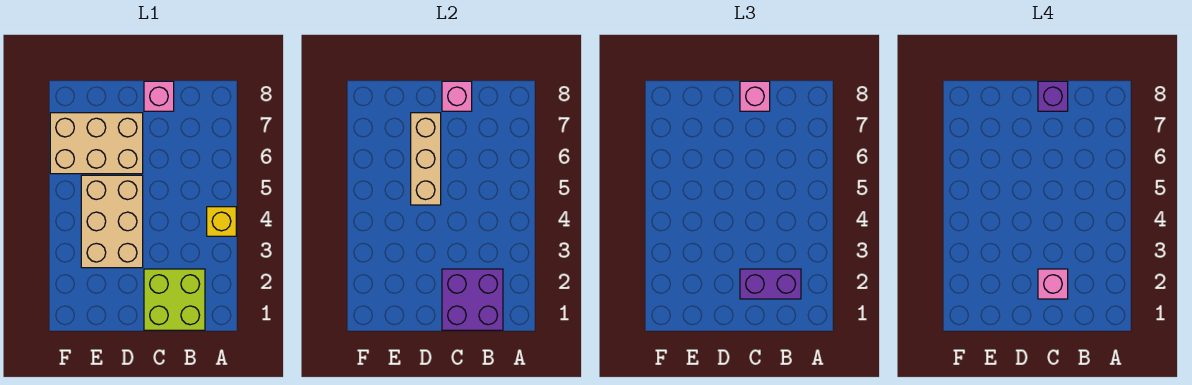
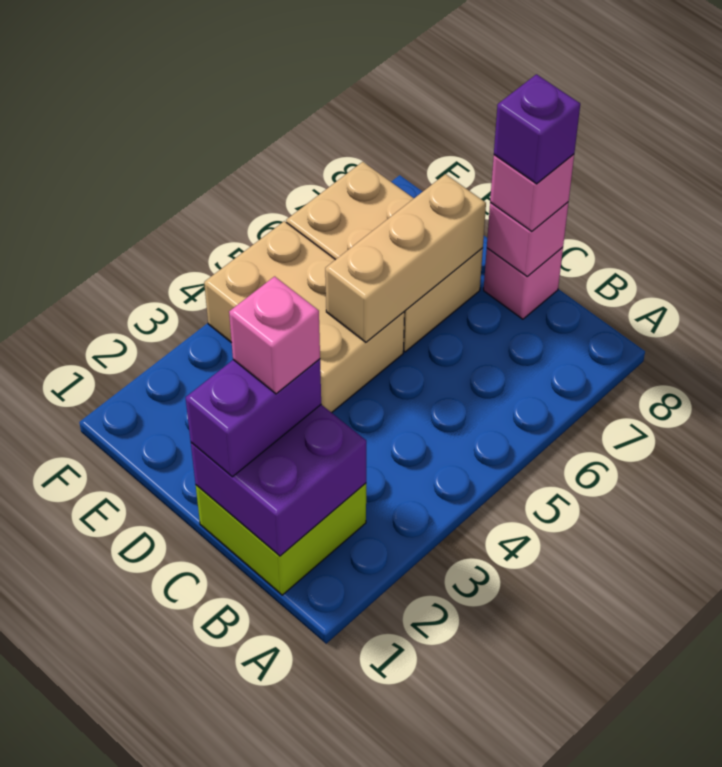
yellow 1x1 brick [207,207,236,236] -> none
purple 1x2 brick [740,269,801,299] -> purple 1x2 brick turned to [186,359,321,477]
tan 2x3 brick [81,175,143,268] -> tan 2x3 brick turned to [204,221,405,413]

